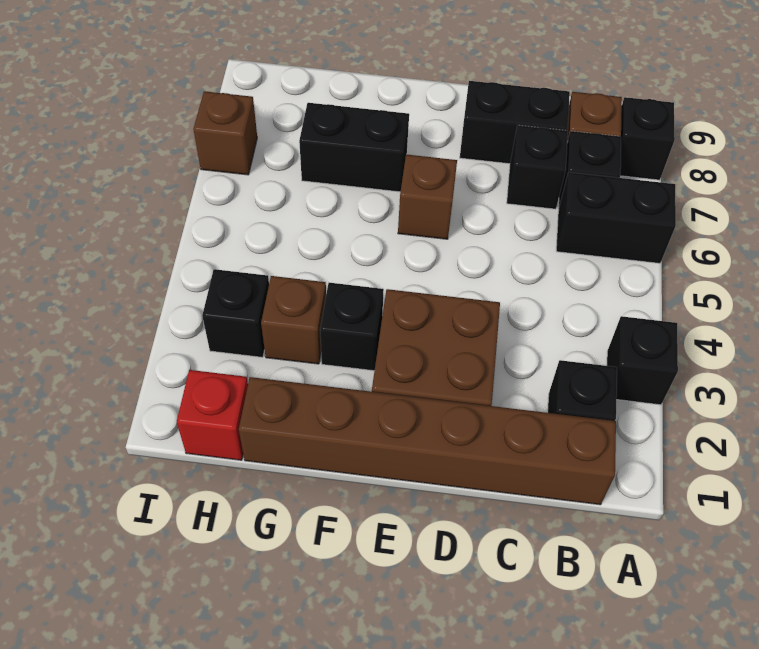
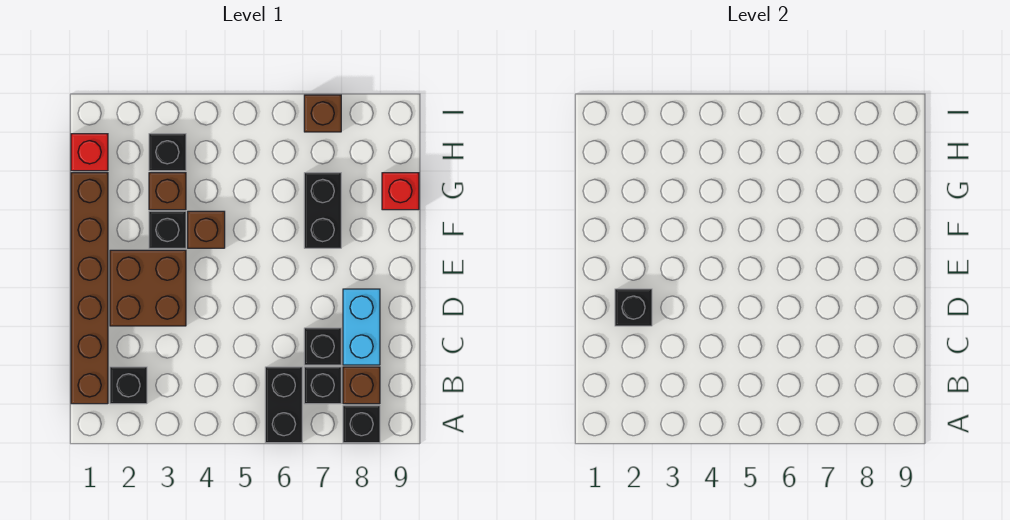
black 1x1 brick [607,316,678,405] -> black 1x1 brick moved to [615,289,652,326]
black 1x2 brick [460,81,570,164] -> cyan 1x2 brick [343,289,380,365]
brown 1x1 brick [398,154,457,239] -> brown 1x1 brick moved to [188,211,225,248]
none -> red 1x1 brick [382,173,419,210]

